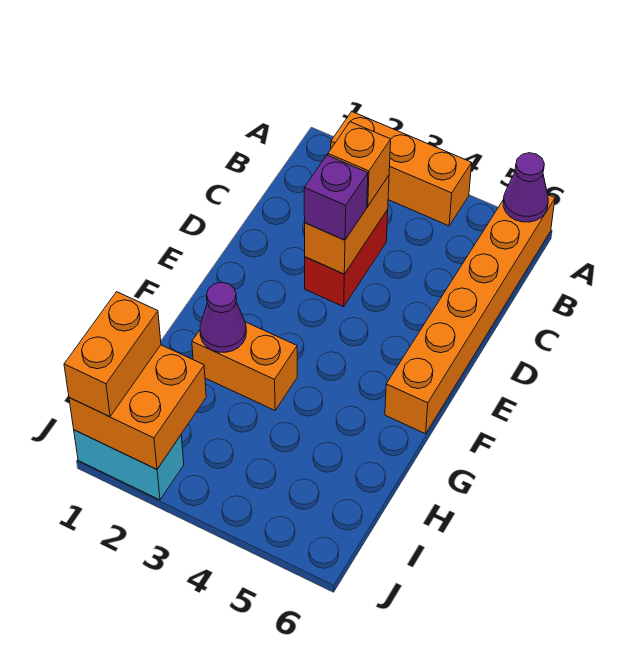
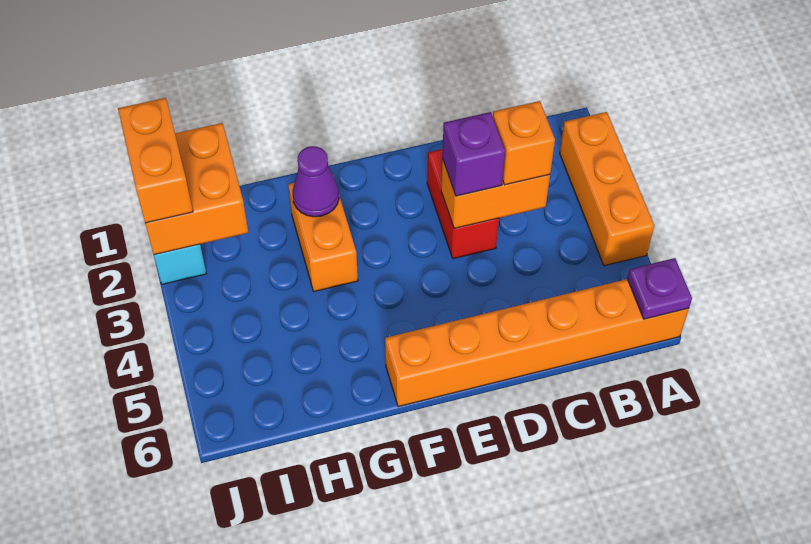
purple 1x1 cone [503,153,548,222] -> purple 1x1 plate [627,258,692,319]
red 1x2 brick [305,210,388,307] -> red 1x2 brick turned to [427,149,499,259]
orange 1x2 brick [64,292,161,417] -> orange 1x2 brick turned to [118,98,193,223]

